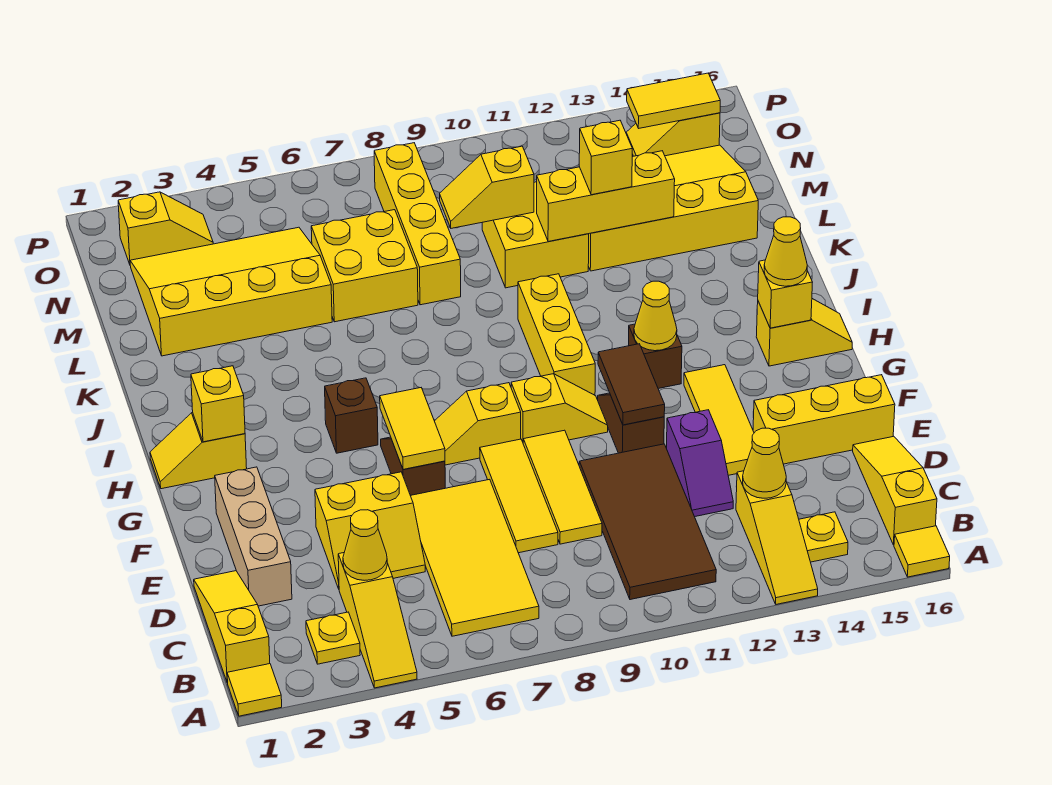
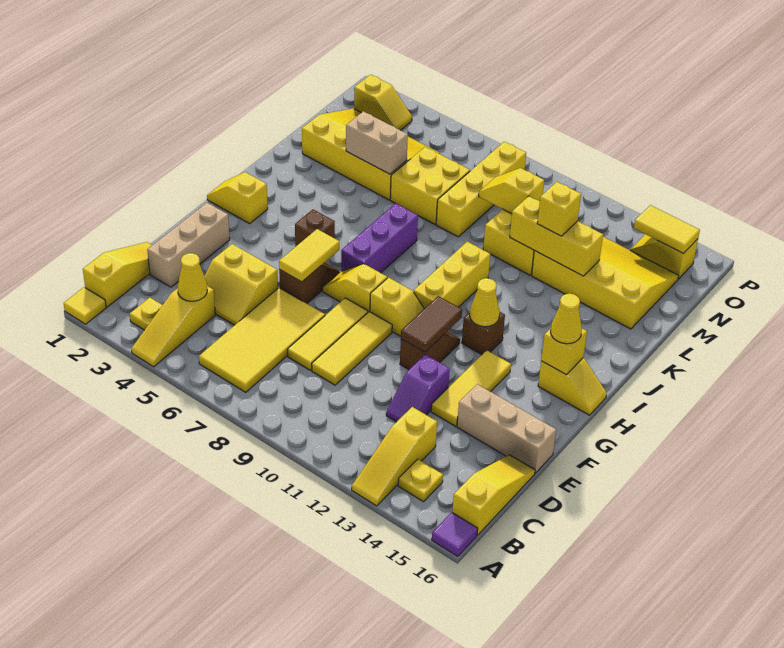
yellow 1x1 tile [894,526,950,577] -> purple 1x1 tile [432,512,478,556]
brown 2x4 tile [579,444,716,600] -> none
yellow 1x1 cone [743,428,786,498] -> none
yellow 1x3 brick [753,375,895,464] -> tan 1x3 brick [457,384,556,473]
yellow 1x1 brick [191,366,245,442] -> none
none -> purple 1x3 brick [341,203,418,273]
none -> tan 1x2 brick [346,111,408,174]

